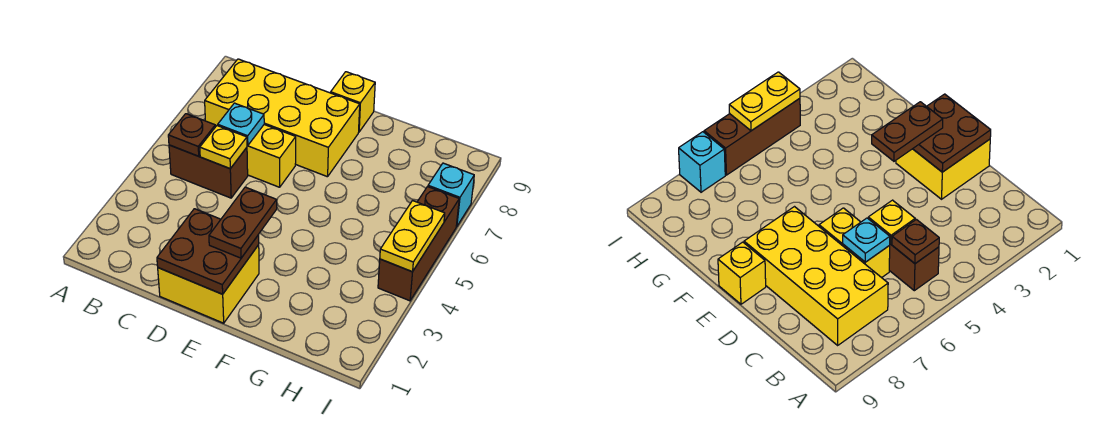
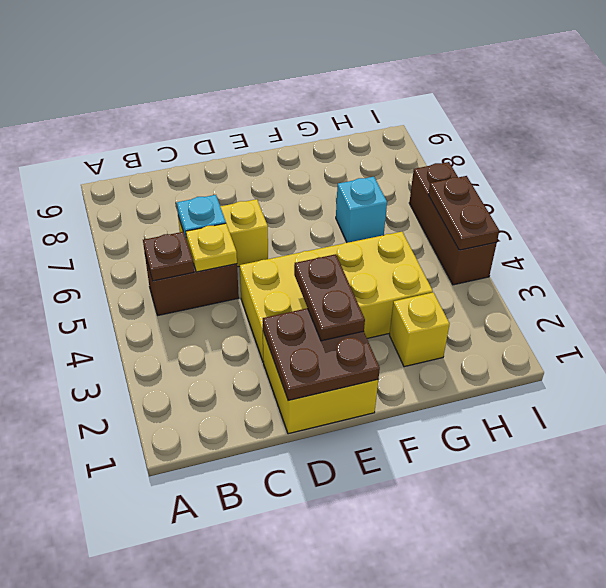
yellow 2x4 brick [205,59,360,177] -> yellow 2x4 brick moved to [240,232,433,362]
yellow 1x1 brick [331,72,375,132] -> yellow 1x1 brick moved to [389,292,450,367]
yellow 1x2 plate [380,201,445,272] -> brown 1x2 plate [428,176,499,250]
cyan 1x1 brick [428,163,474,226] -> cyan 1x1 brick moved to [336,177,387,243]

